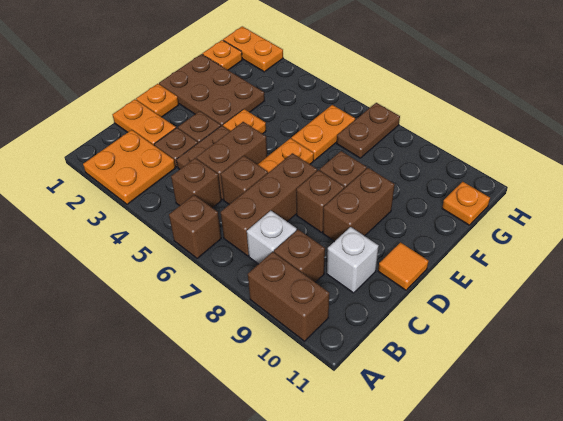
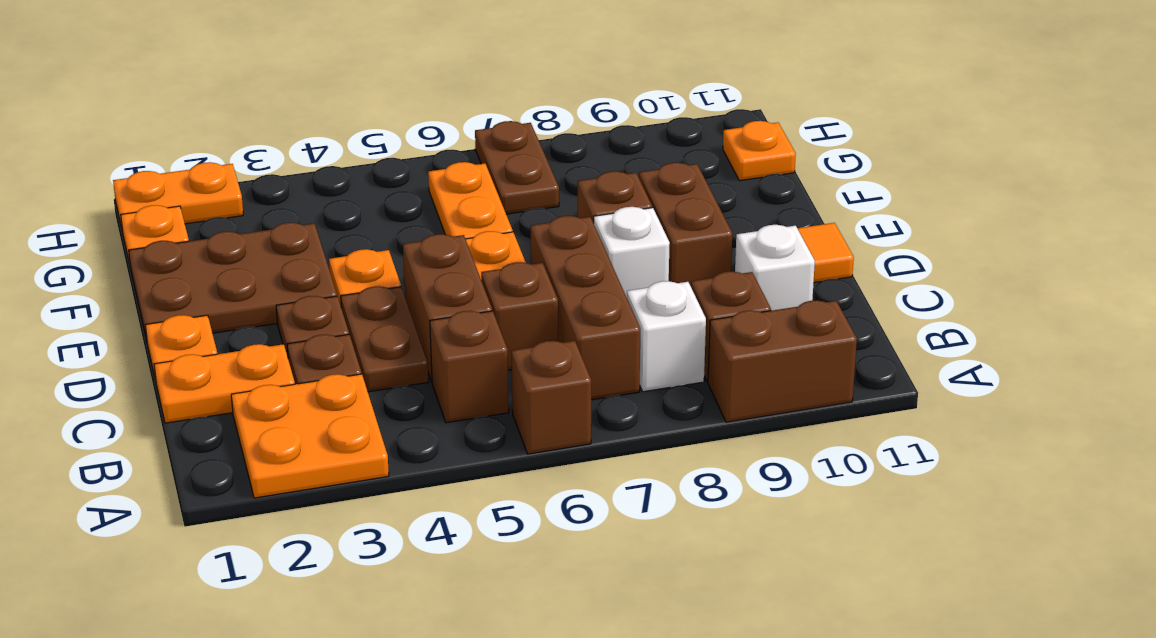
brown 1x1 brick [296,170,344,233] -> white 1x1 brick [594,207,670,297]

